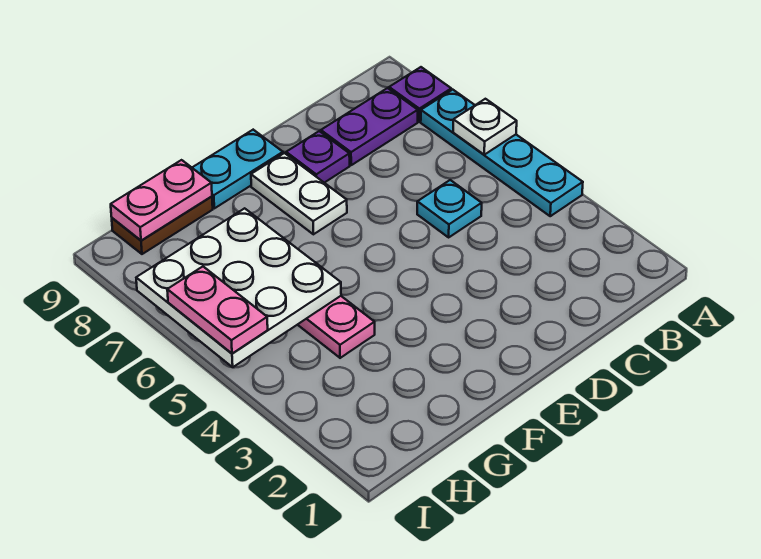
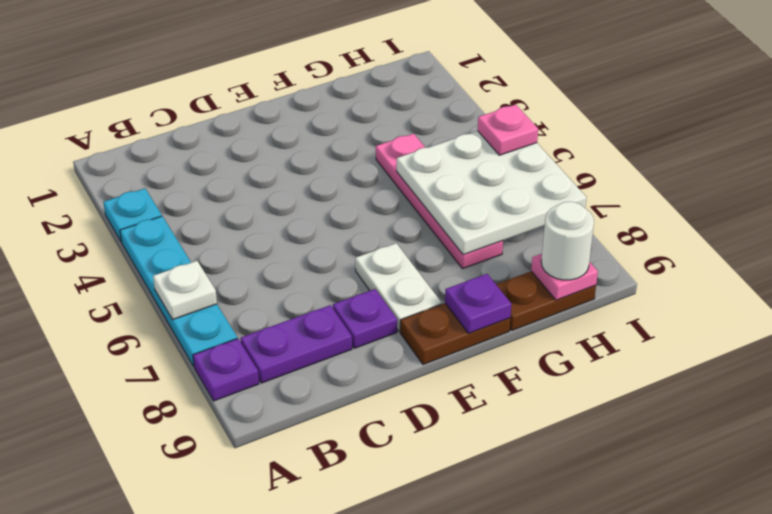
cyan 1x1 plate [417,180,482,237] -> cyan 1x1 plate moved to [103,189,162,242]
cyan 1x2 plate [192,130,283,208] -> brown 1x2 plate [400,303,510,365]
none -> purple 1x1 plate [445,274,511,333]
pink 1x2 plate [111,160,212,241] -> pink 1x1 plate [531,254,598,300]
none -> white 1x1 round brick [541,202,594,280]
pink 1x2 plate [167,267,268,353] -> pink 1x1 plate [478,104,538,155]

